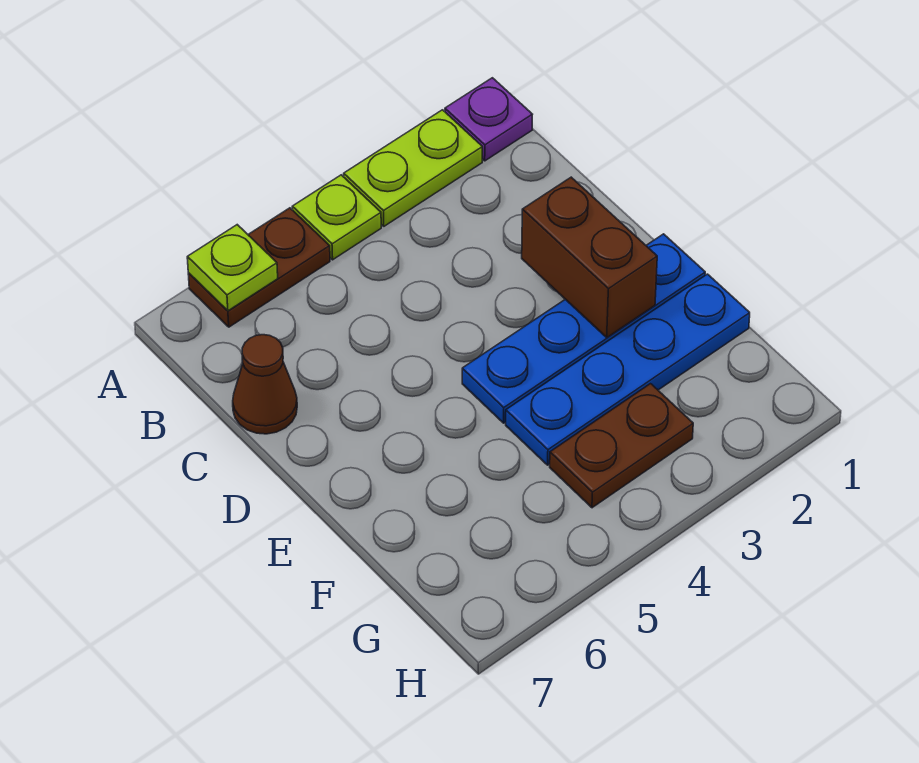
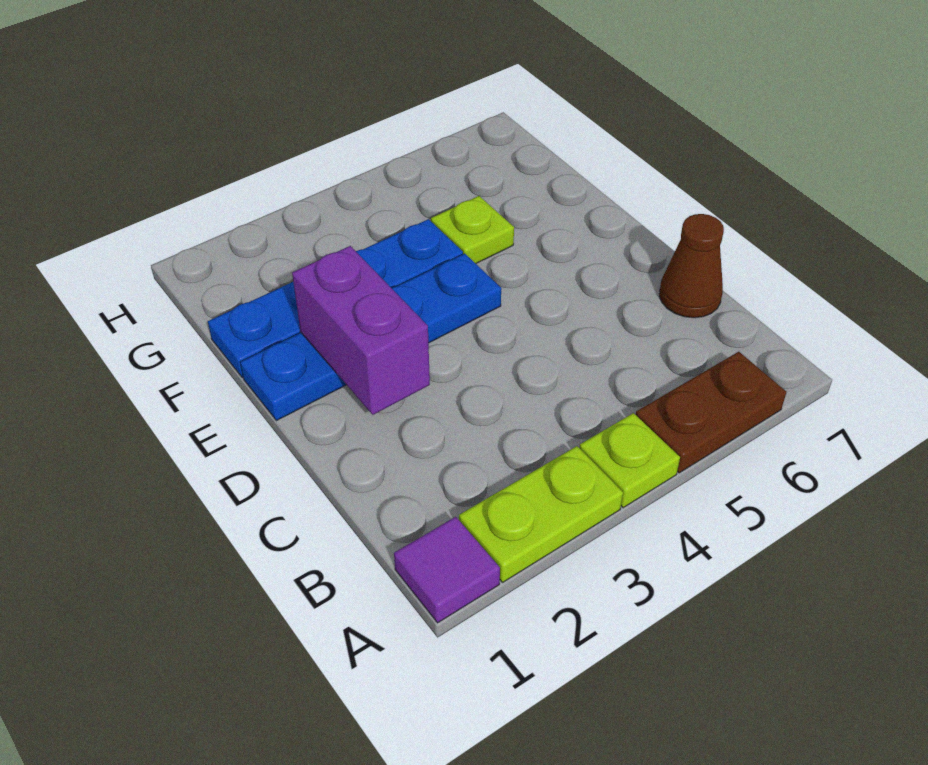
purple 1x1 plate [445,78,533,161] -> purple 1x1 tile [394,517,500,623]
lime 1x1 plate [187,225,278,311] -> lime 1x1 plate moved to [431,196,514,264]
brown 1x2 brick [522,177,657,338] -> purple 1x2 brick [292,246,430,415]
brown 1x2 plate [550,384,693,508] -> none

